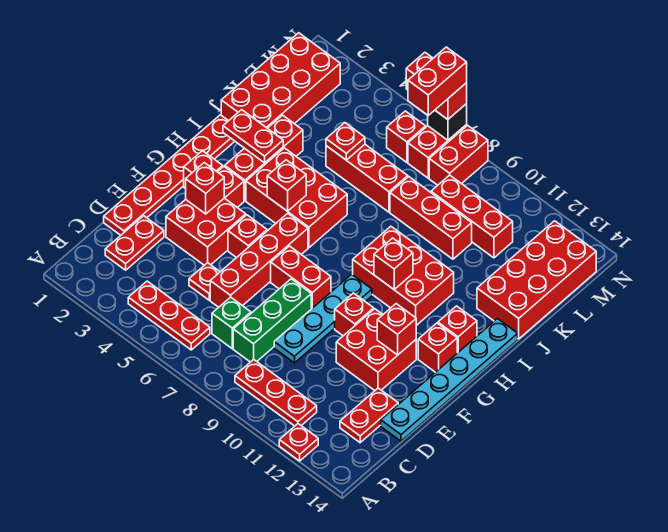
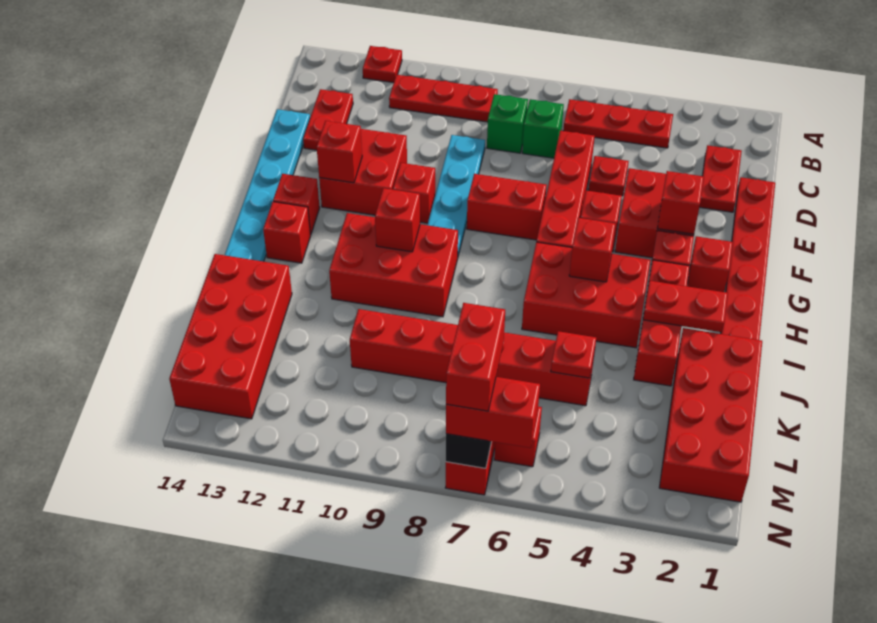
green 1x3 brick [233,279,311,362] -> green 1x1 brick [487,94,528,153]
red 1x3 brick [431,175,513,258] -> none
red 1x2 brick [429,125,488,185] -> none

